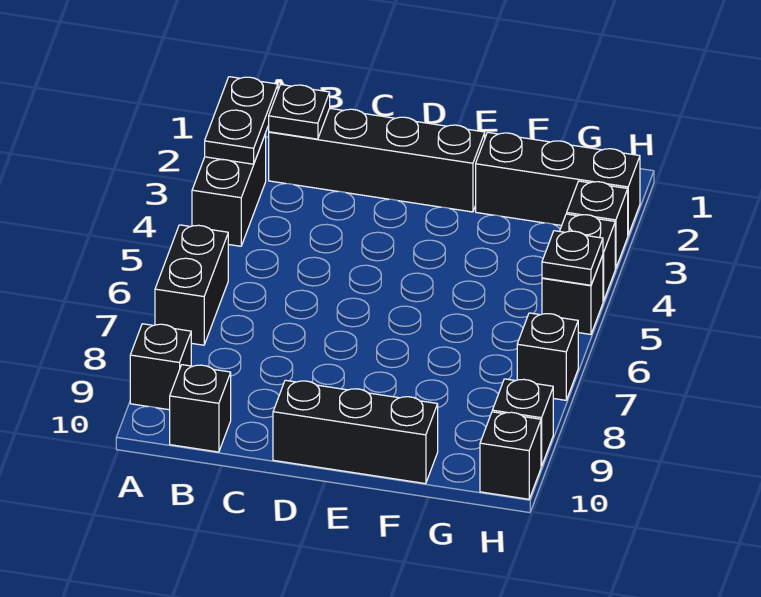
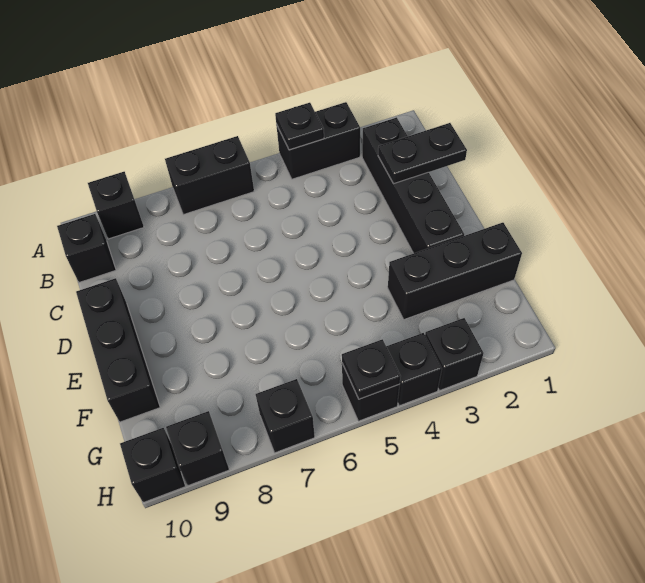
black 1x2 plate [205,77,278,164] -> black 1x2 plate moved to [378,123,467,184]
black 1x1 plate [269,85,330,139] -> black 1x1 plate moved to [275,103,324,150]
black 1x3 brick [476,132,640,235] -> black 1x3 brick turned to [388,223,522,320]

